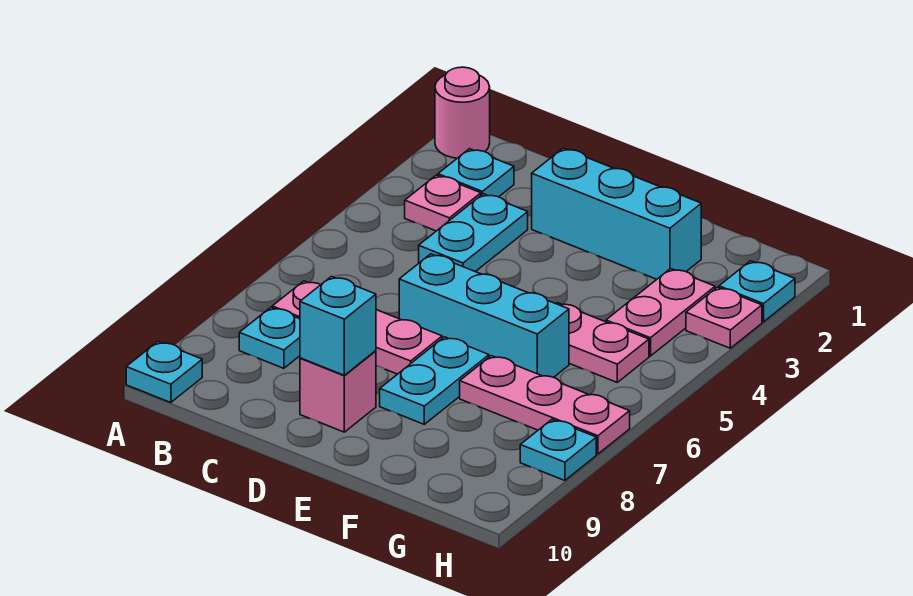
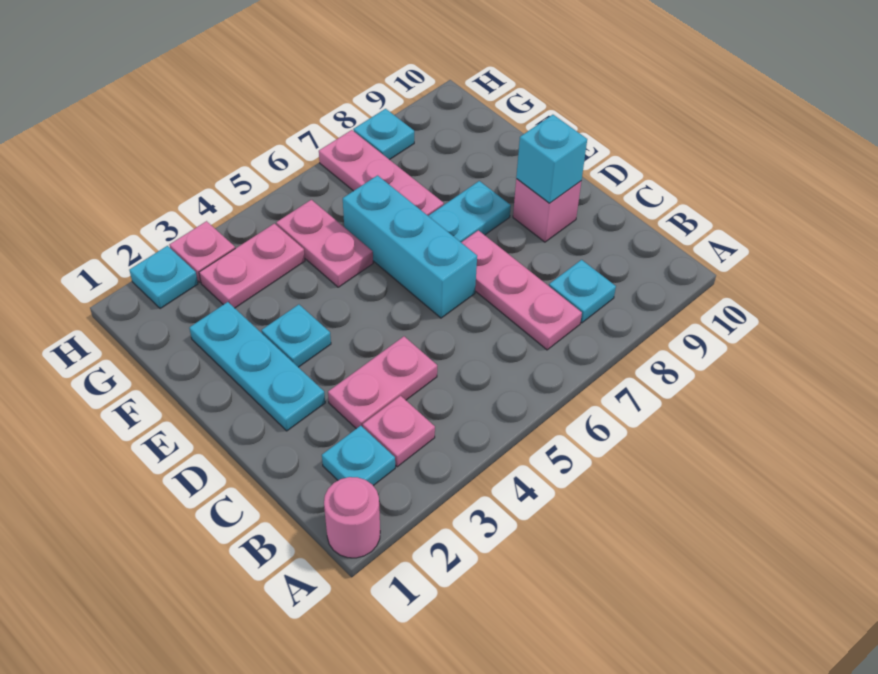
cyan 1x1 plate [126,342,202,403] -> cyan 1x1 plate moved to [262,304,331,367]
cyan 1x2 plate [419,194,528,272] -> pink 1x2 plate [328,336,437,429]
cyan 1x3 brick [532,148,701,279] -> cyan 1x3 plate [189,302,325,431]

